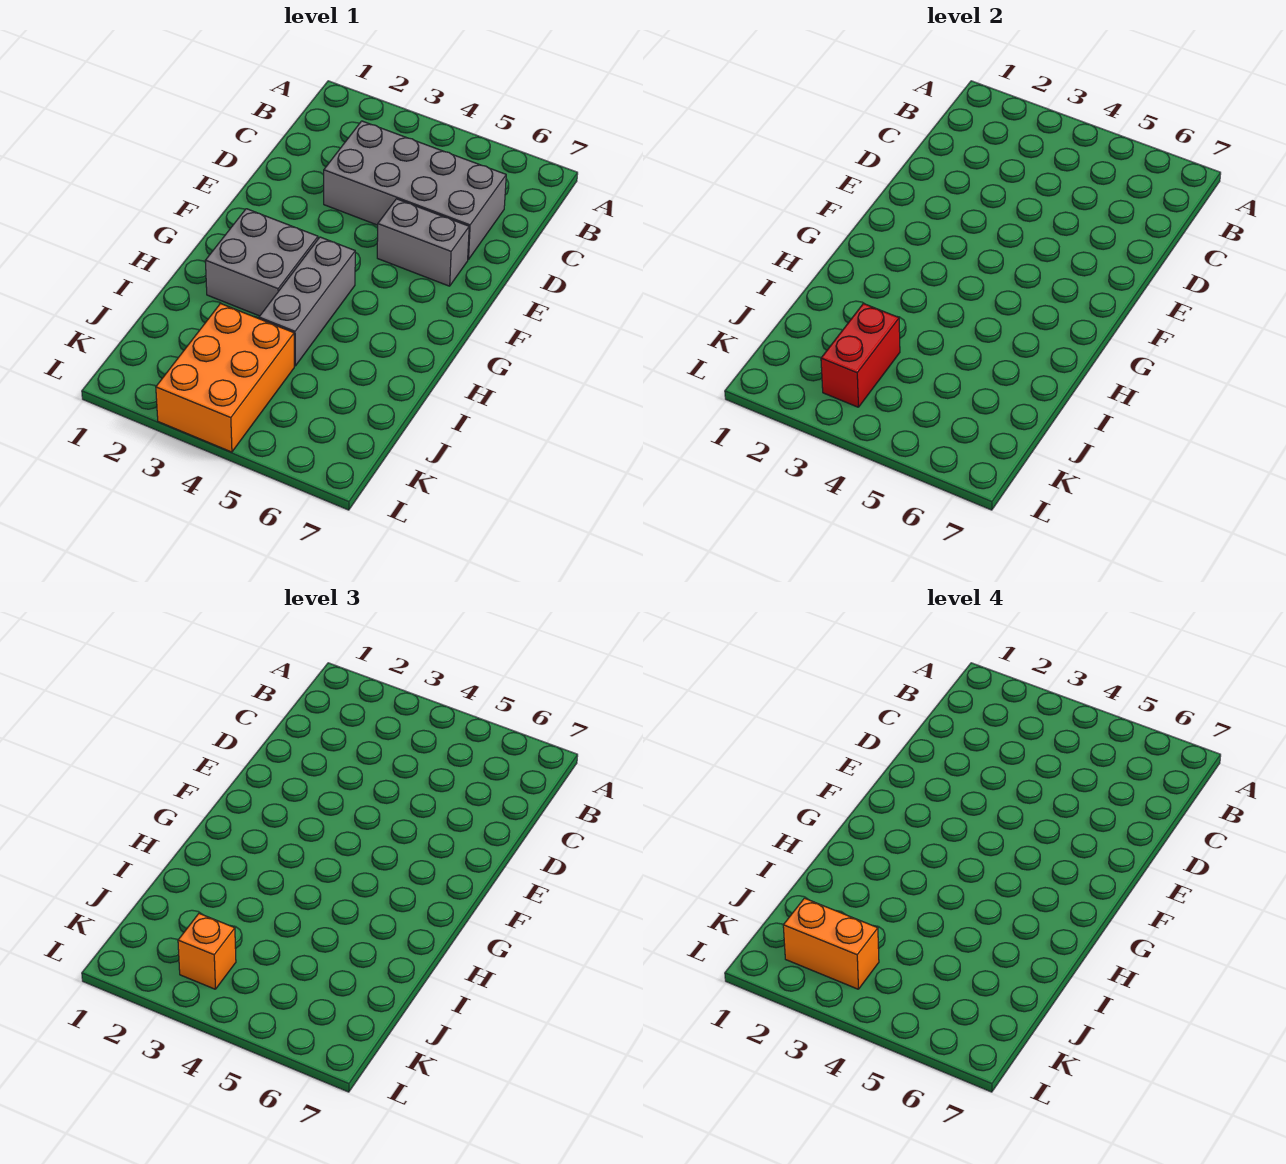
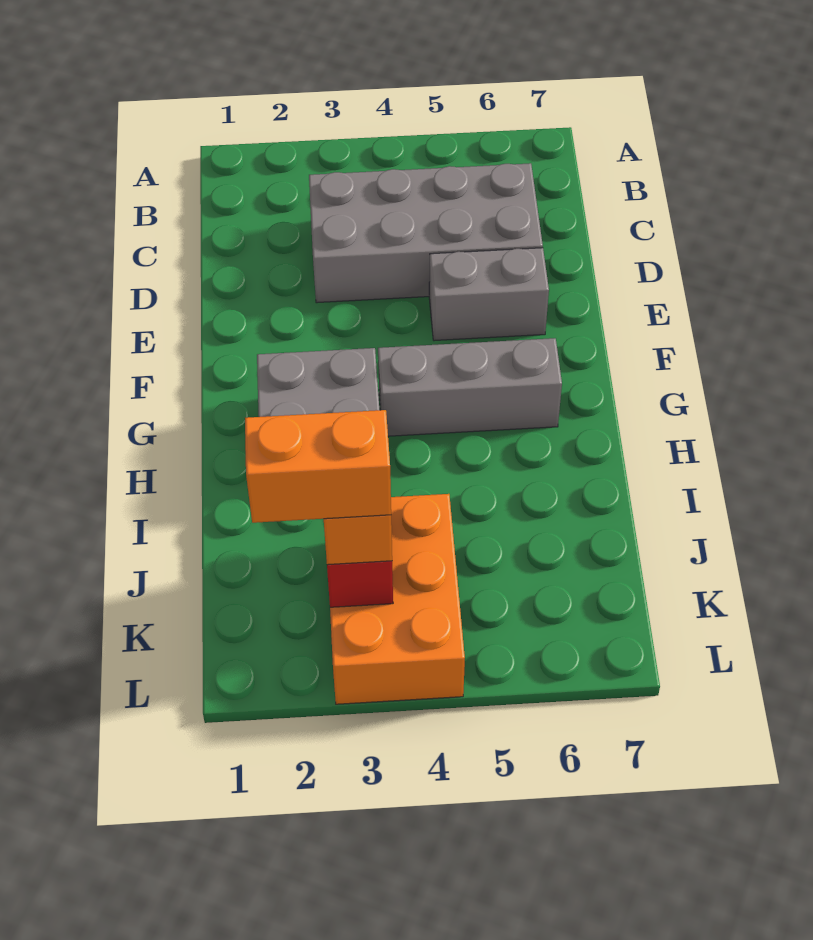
grey 1x3 brick [259,237,355,366] -> grey 1x3 brick turned to [378,338,562,436]

